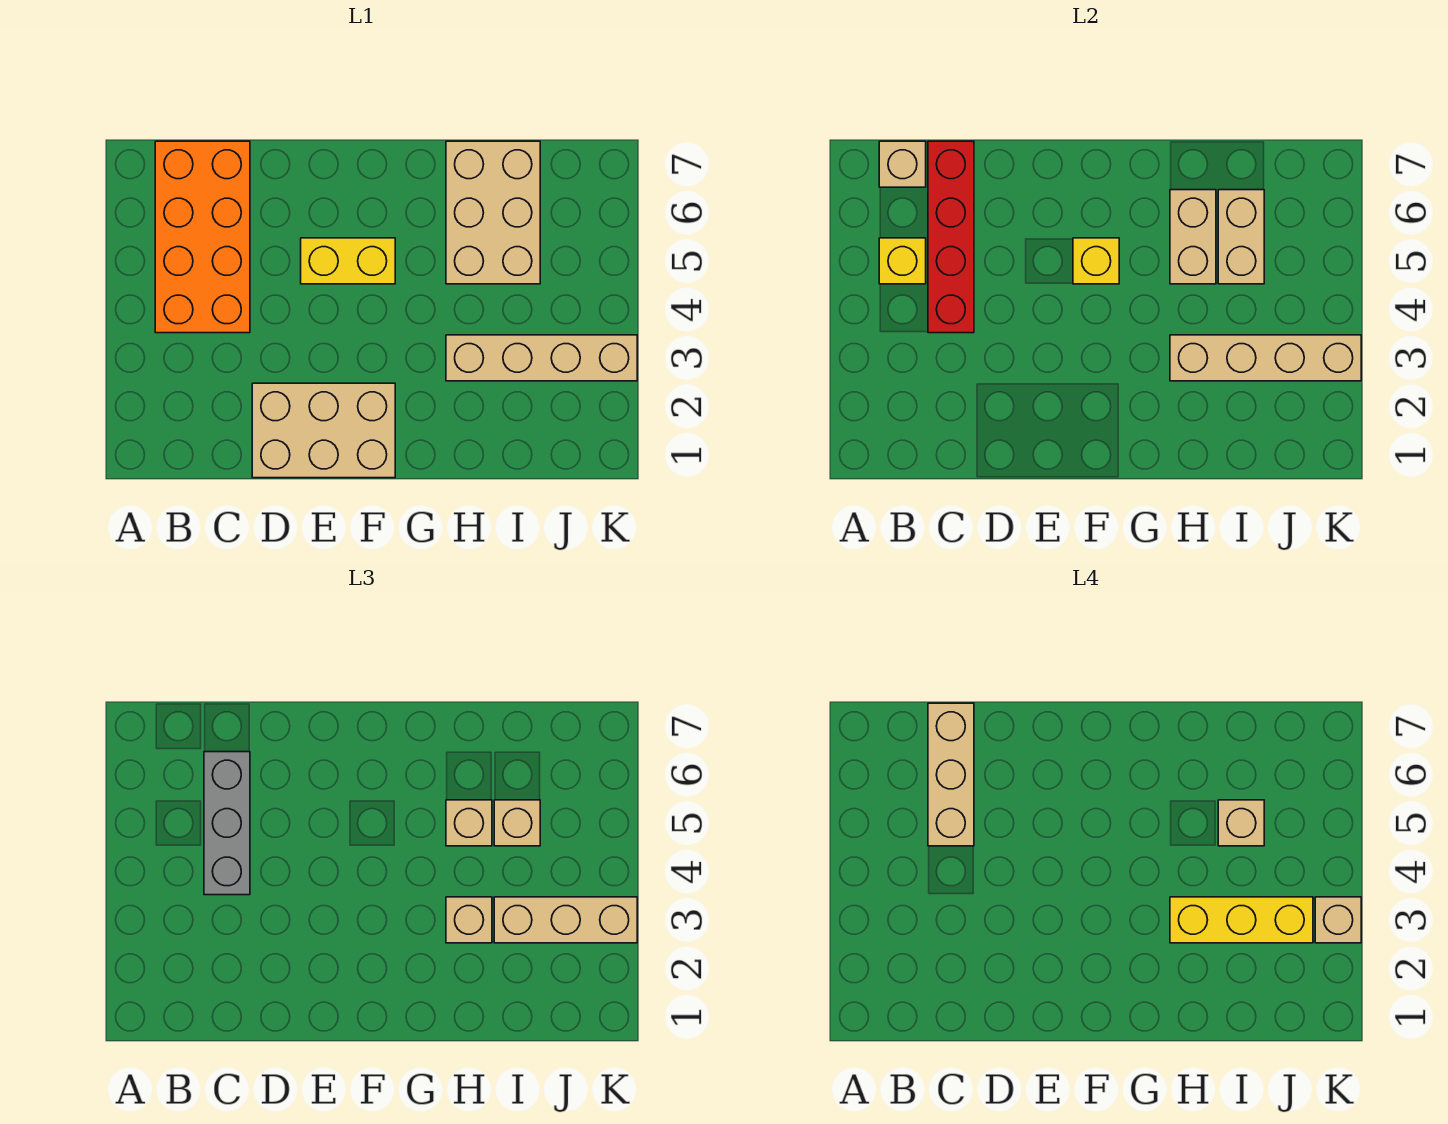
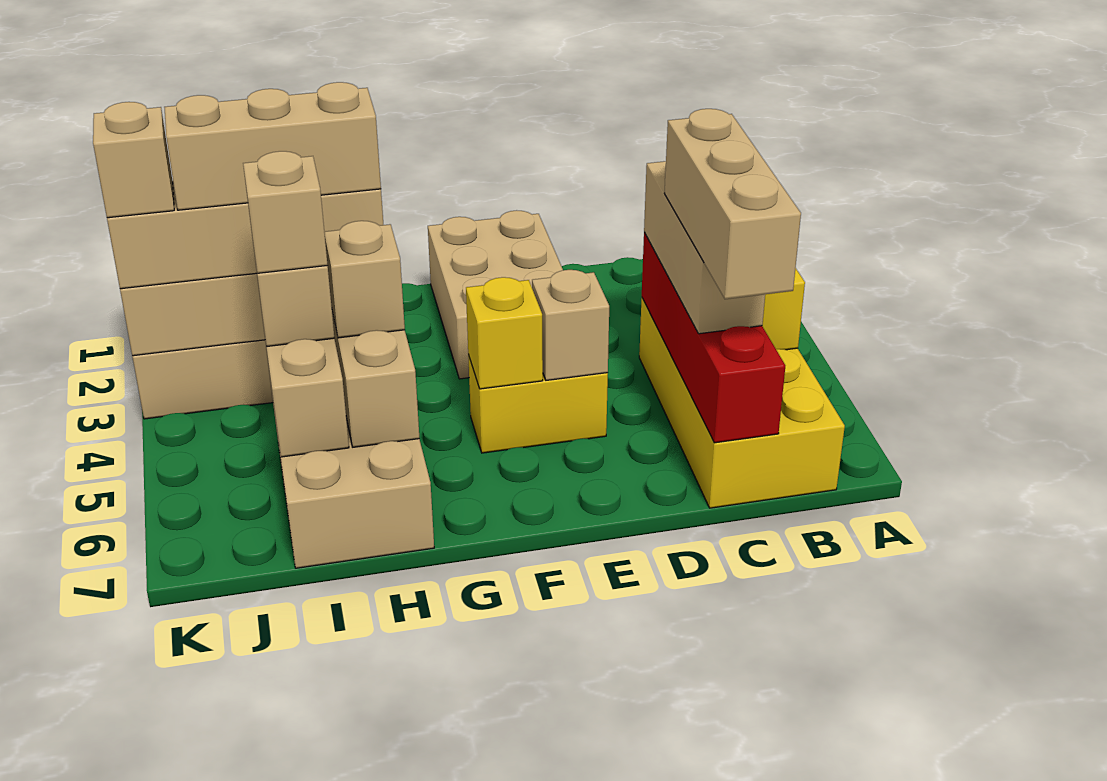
orange 2x4 brick [155,141,250,333] -> yellow 2x4 brick [639,298,845,508]
tan 1x1 brick [879,141,926,187] -> tan 1x1 brick moved to [532,270,609,380]
grey 1x3 brick [204,752,250,895] -> tan 1x3 brick [644,161,765,334]
tan 2x3 brick [252,383,395,478] -> tan 2x3 brick turned to [428,210,563,379]
yellow 1x3 brick [1170,897,1313,943] -> tan 1x3 brick [164,82,381,210]

